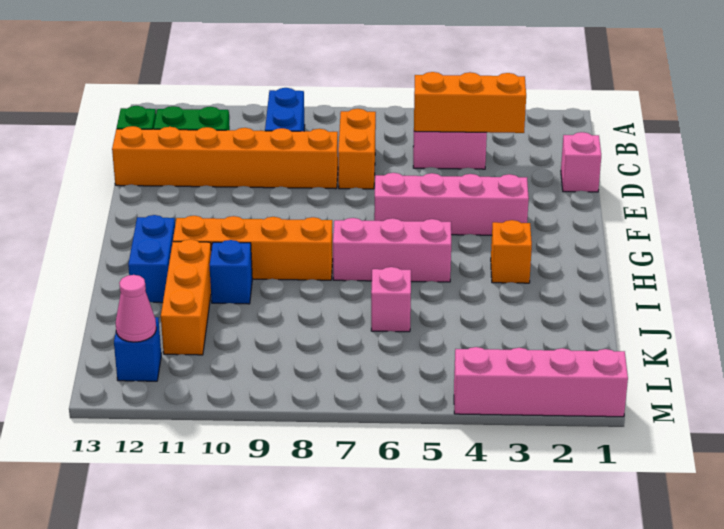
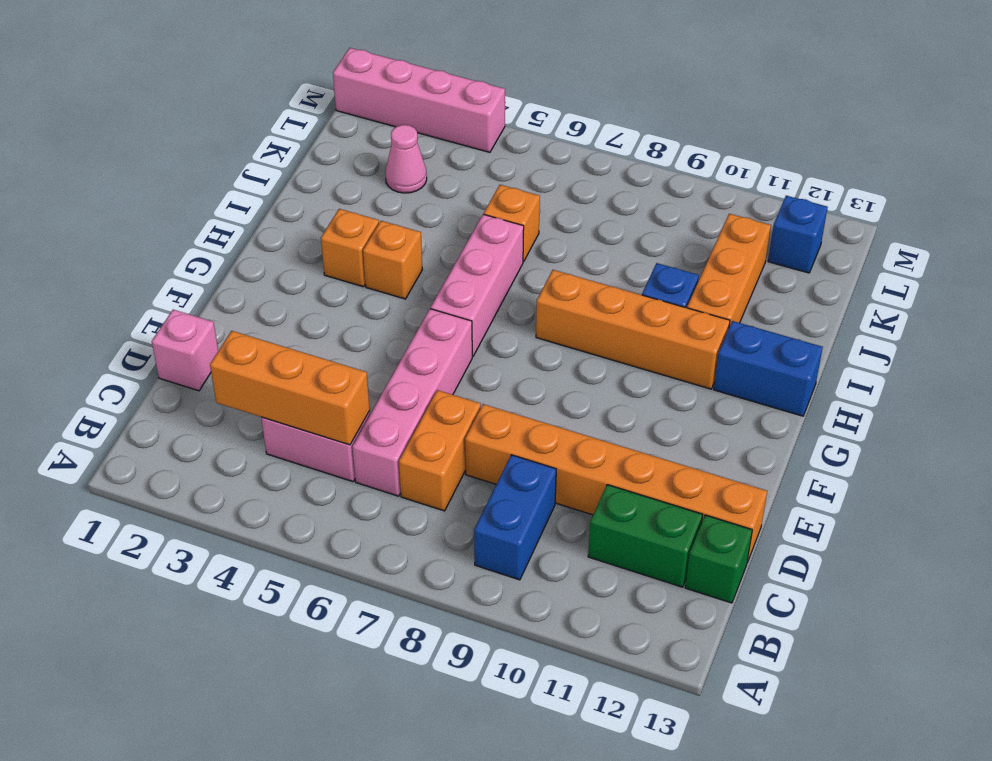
pink 1x4 brick [374,173,529,235] -> pink 1x4 brick turned to [352,309,472,496]
none -> orange 1x1 brick [363,221,422,299]
pink 1x3 brick [333,218,451,282] -> pink 1x3 brick turned to [431,214,524,356]
blue 1x2 brick [128,215,175,303] -> blue 1x2 brick turned to [714,321,823,416]
pink 1x1 brick [371,267,411,332] -> orange 1x1 brick [484,185,540,262]
pink 1x1 cone [116,275,156,342] -> pink 1x1 cone moved to [385,125,427,193]

